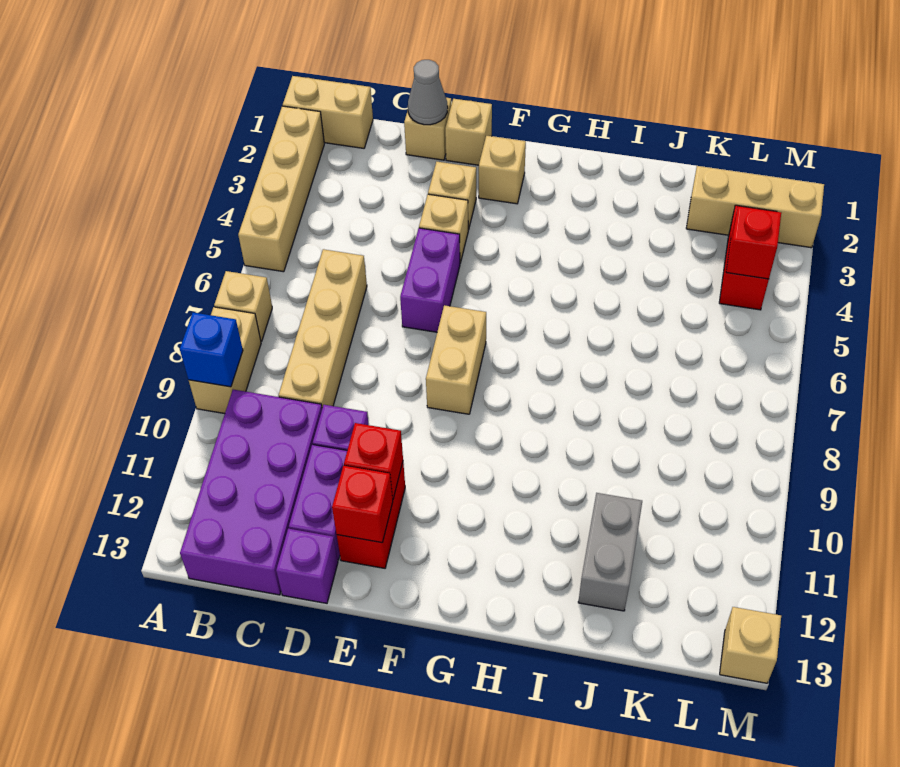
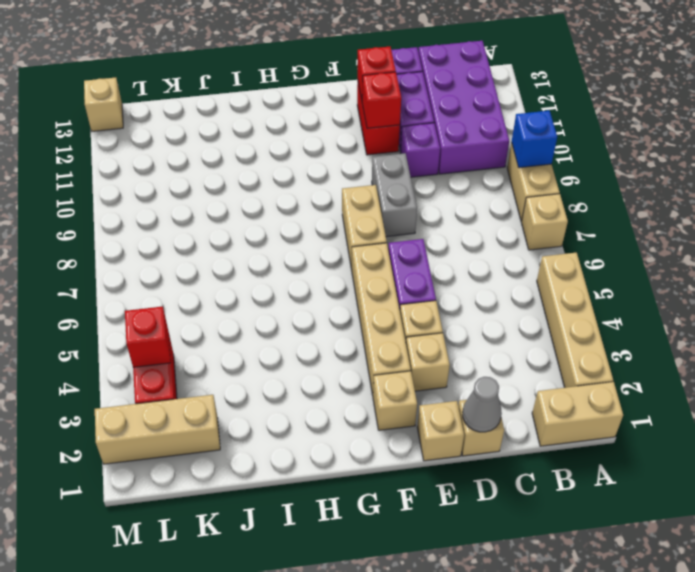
tan 1x4 brick [279,249,367,408] -> tan 1x4 brick moved to [352,243,411,395]
grey 1x2 brick [578,493,642,611] -> grey 1x2 brick moved to [372,153,417,237]

